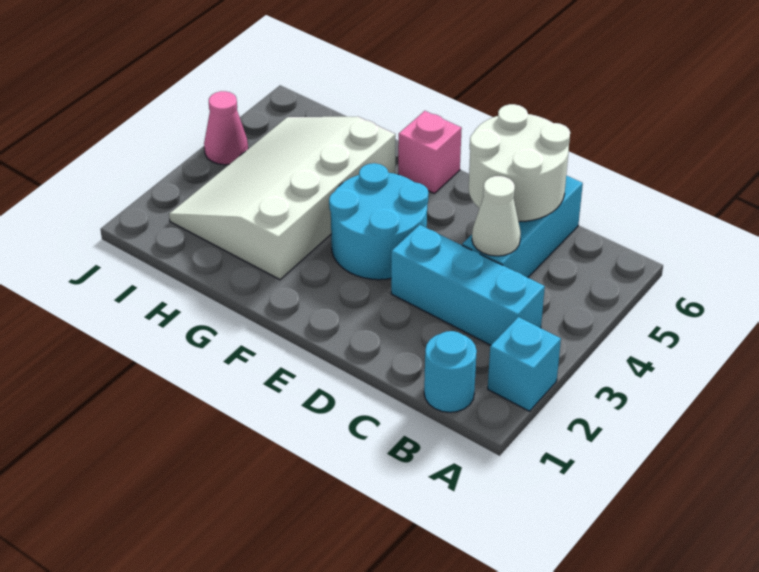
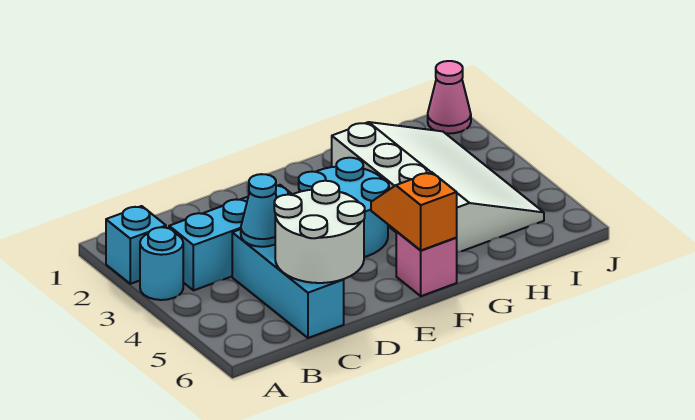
cyan 1x1 round brick [424,331,477,412] -> cyan 1x1 round brick moved to [140,227,183,300]
white 1x1 cone [472,176,521,256] -> cyan 1x1 cone [241,174,277,247]
none -> orange 1x2 slope [371,172,457,250]
pink 1x1 cone [204,91,248,165] -> pink 1x1 cone moved to [428,61,471,134]

